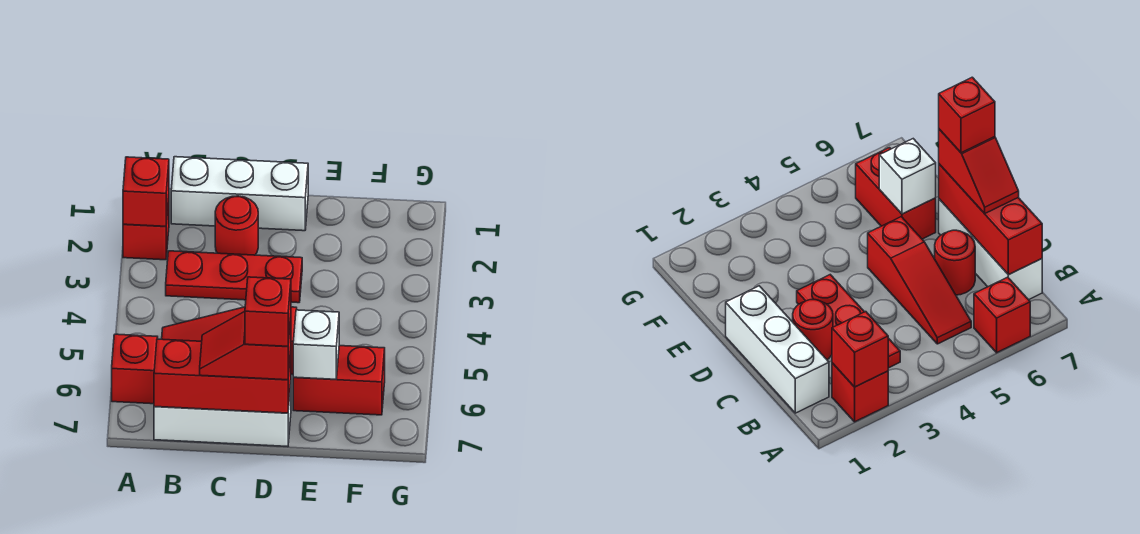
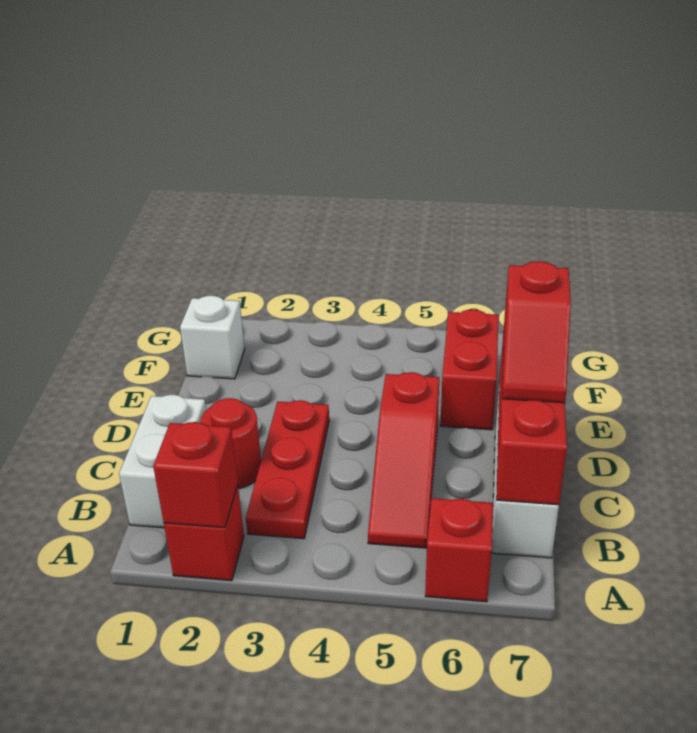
white 1x3 brick [171,157,308,231] -> white 1x2 brick [119,395,206,528]
red 1x1 round brick [935,230,975,295] -> none
red 1x1 brick [245,277,291,346] -> none
white 1x1 brick [293,310,339,379] -> white 1x1 brick moved to [180,296,245,379]

